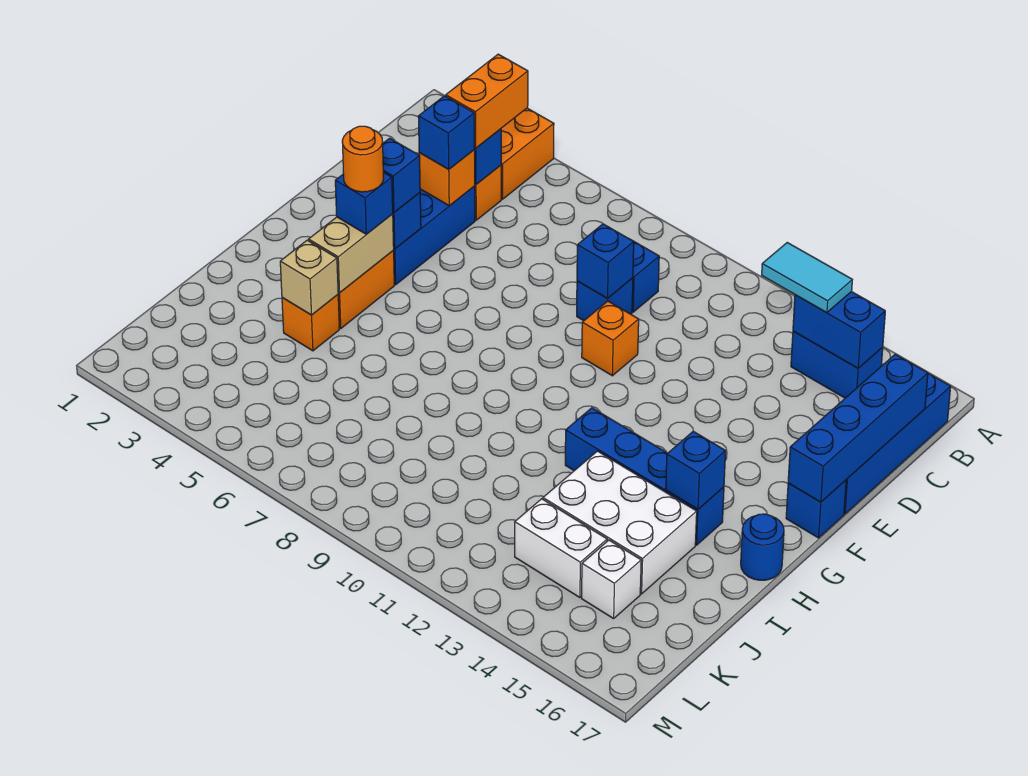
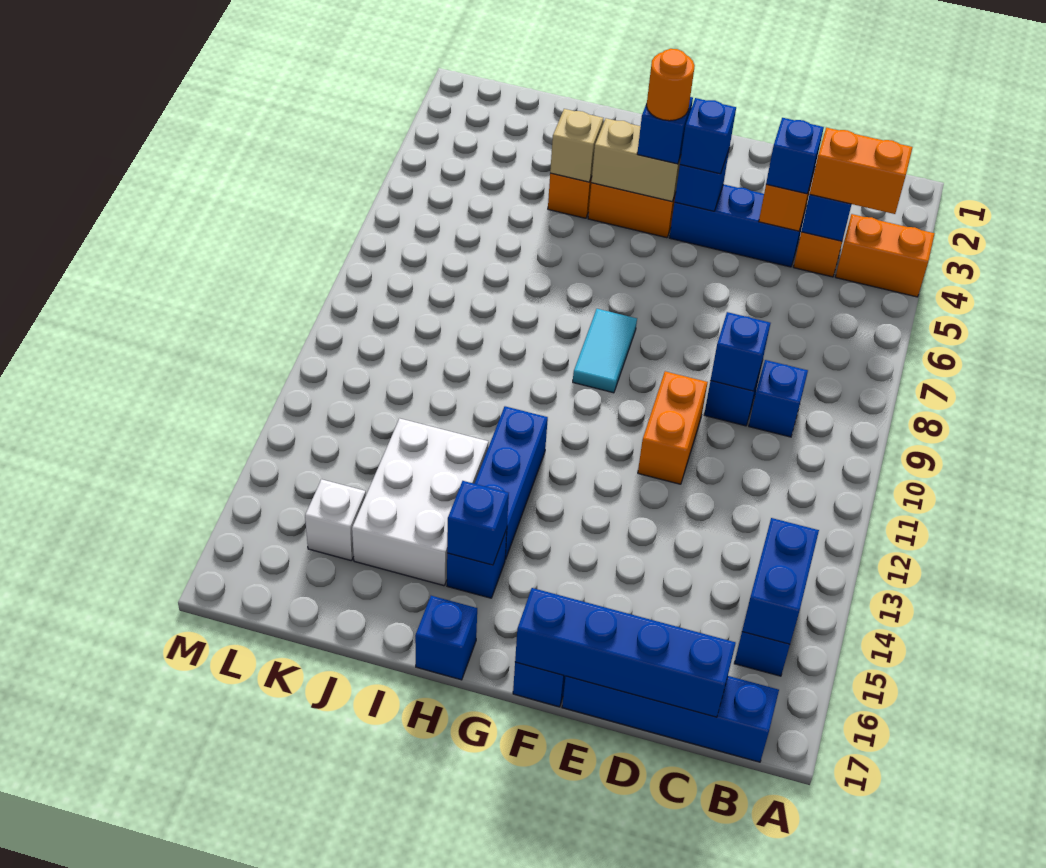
cyan 1x2 tile [762,243,852,313] -> cyan 1x2 tile moved to [573,309,637,393]
orange 1x1 brick [582,301,639,376] -> orange 1x2 brick [638,371,708,484]
blue 1x1 round brick [741,514,784,580] -> blue 1x1 brick [415,596,477,680]
white 1x2 brick [515,499,607,598] -> none

